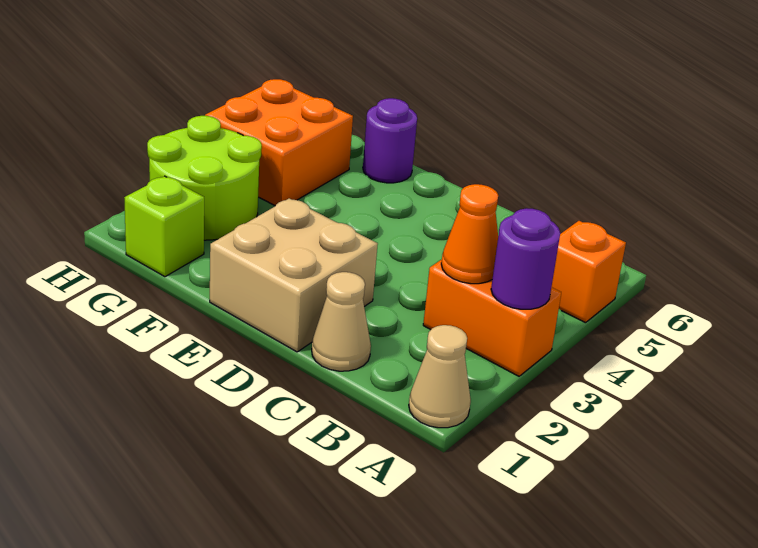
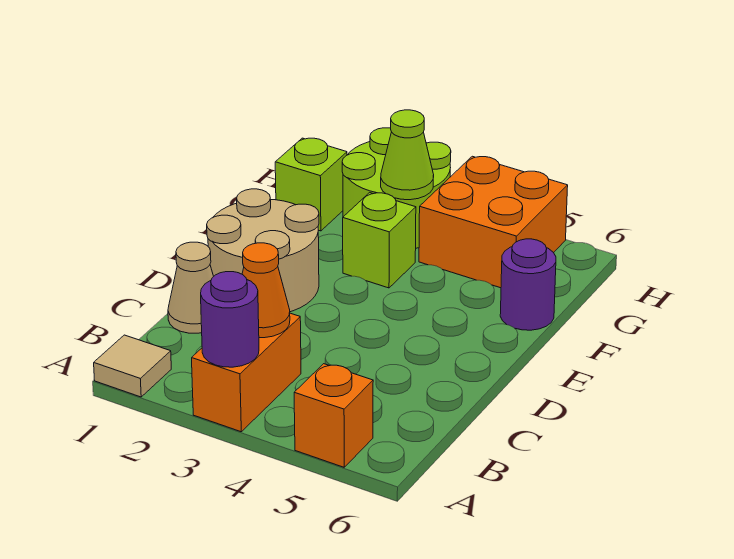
tan 1x1 cone [409,325,471,428] -> tan 1x1 tile [94,335,171,397]
tan 2x2 brick [210,198,378,352] -> tan 2x2 round brick [207,189,319,312]
none -> lime 1x1 brick [343,193,416,288]
none -> lime 1x1 cone [381,110,434,200]

